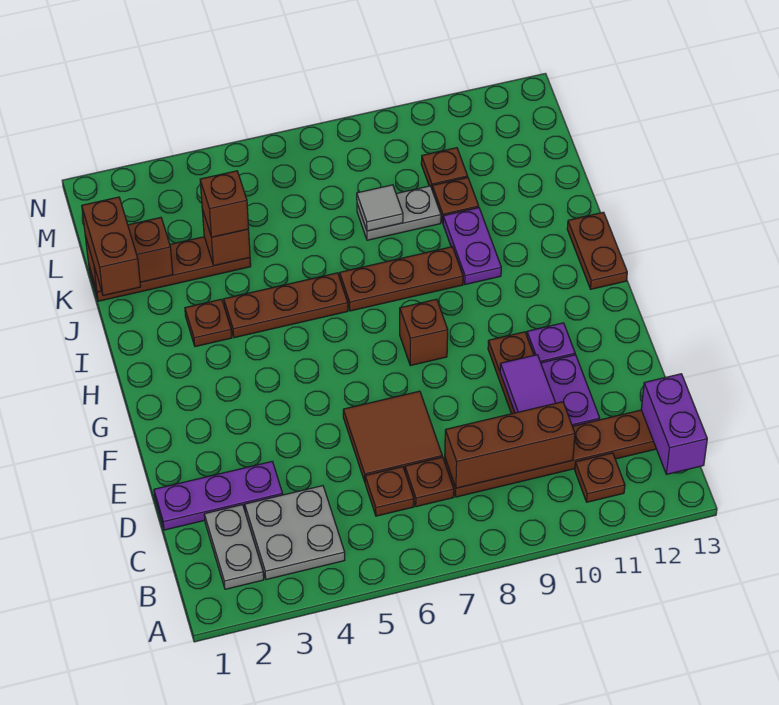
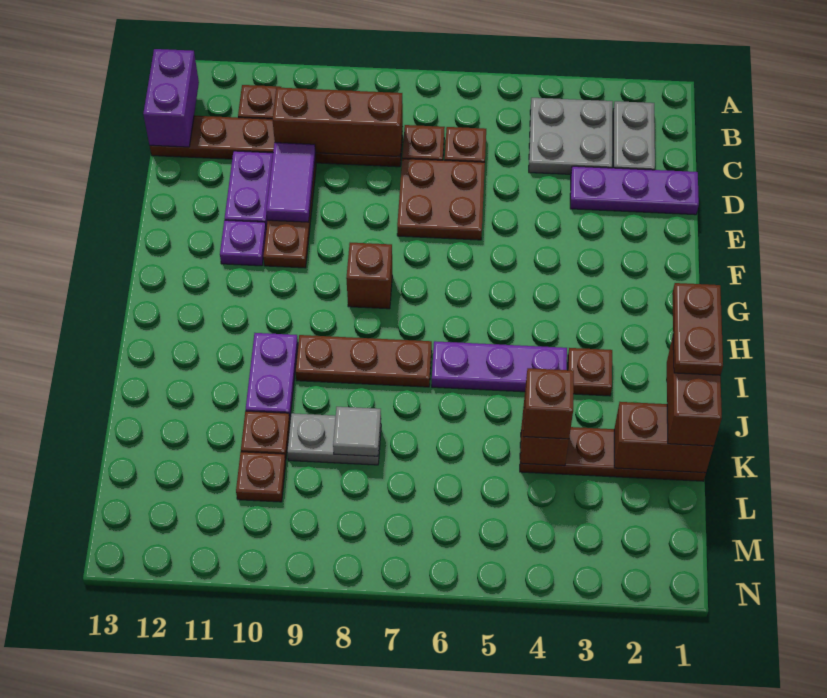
brown 2x2 tile [343,391,442,481] -> brown 2x2 plate [397,159,485,240]
brown 1x2 plate [567,212,627,289] -> brown 1x2 plate moved to [672,283,723,375]
brown 1x3 plate [224,273,348,338] -> purple 1x3 plate [432,341,567,392]

